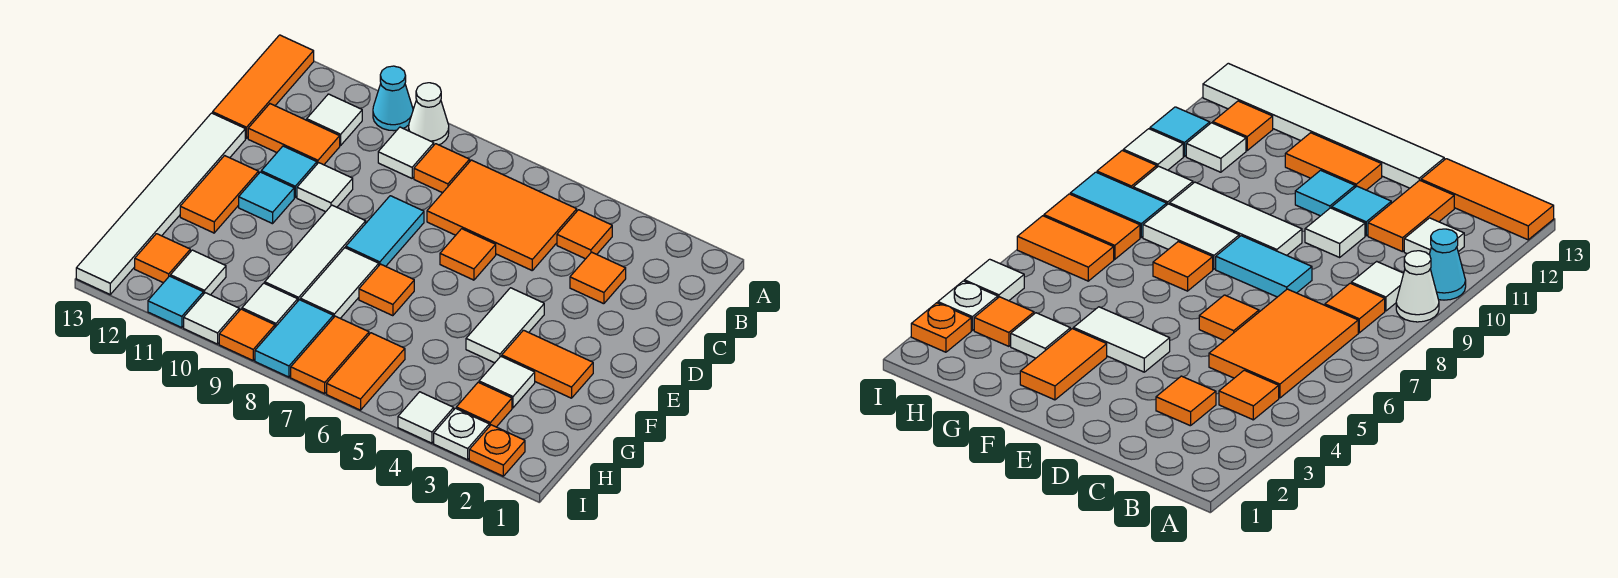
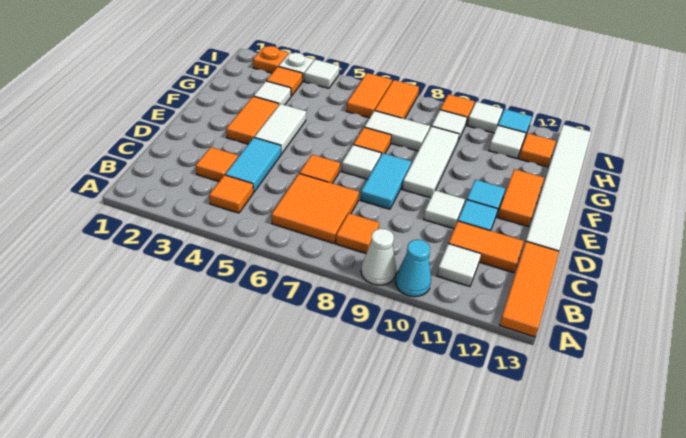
orange 2x3 tile [427,160,577,270] -> orange 2x2 tile [271,174,359,243]
white 1x1 tile [378,127,434,178] -> white 1x1 tile moved to [342,145,381,179]
orange 1x2 tile [502,330,593,398] -> orange 1x2 tile turned to [226,96,279,144]
white 1x2 tile [300,248,379,318] -> white 1x2 tile turned to [364,111,430,151]
cyan 1x2 tile [255,300,333,377] -> cyan 1x2 tile moved to [225,138,281,192]

